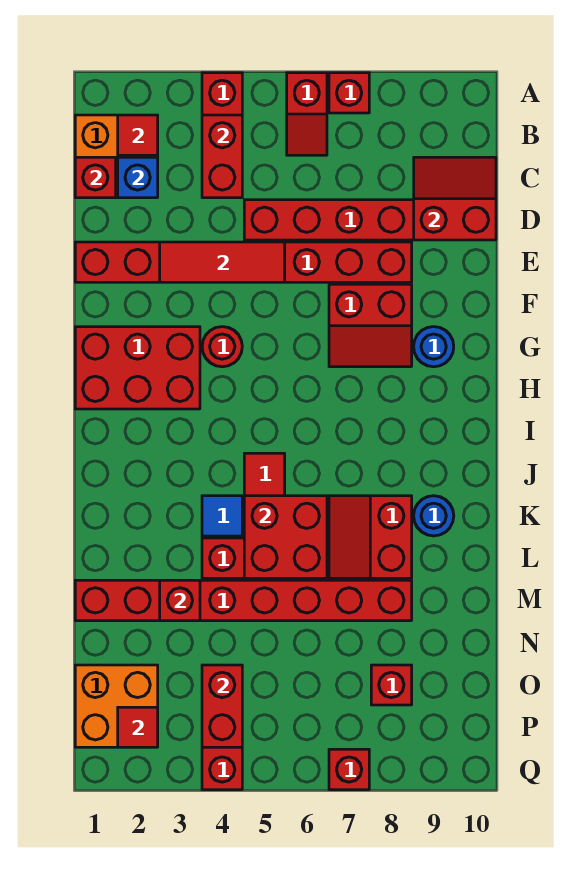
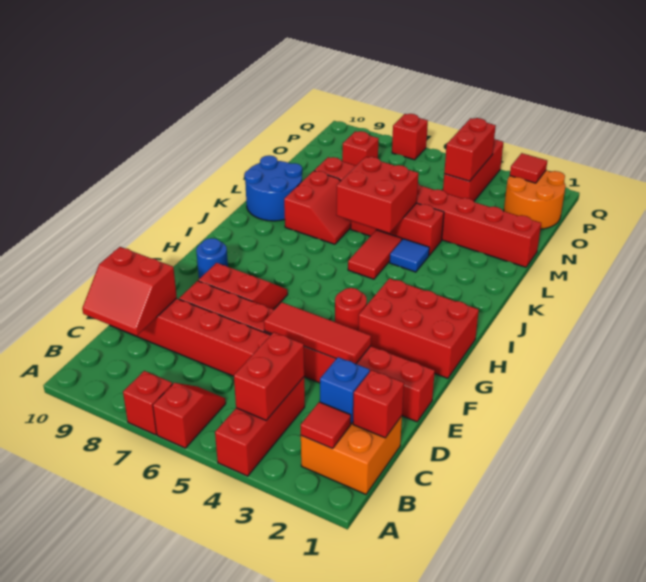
blue 1x1 round brick [414,496,454,536] -> blue 2x2 round brick [244,155,302,221]
red 1x1 brick [160,580,200,621] -> none
orange 2x2 brick [75,665,158,747] -> orange 2x2 round brick [504,170,565,229]

